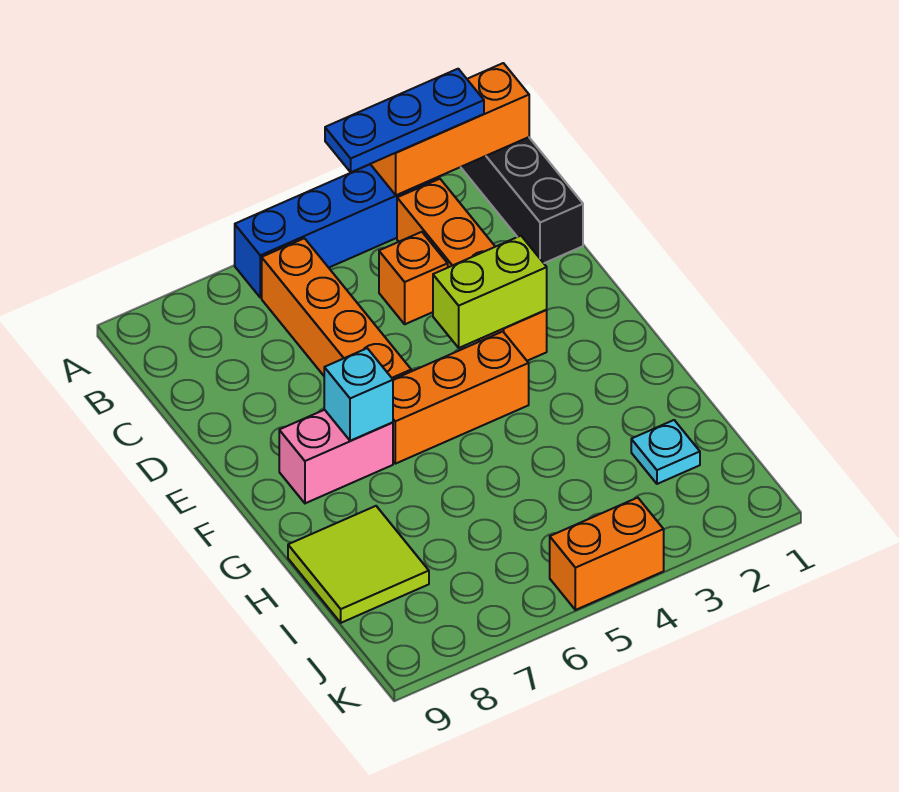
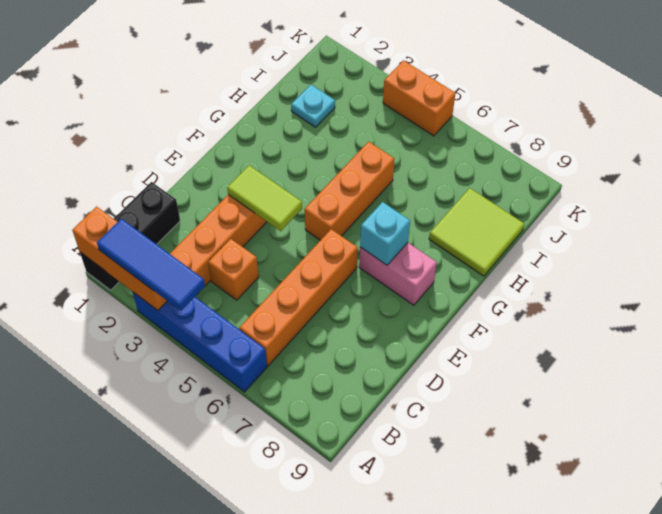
blue 1x3 plate [325,69,484,172] -> blue 1x3 tile [97,219,205,311]
lime 1x2 brick [433,236,547,348] -> lime 1x2 tile [227,165,302,231]
orange 1x3 brick [393,332,529,464] -> orange 1x3 brick turned to [305,141,394,240]

